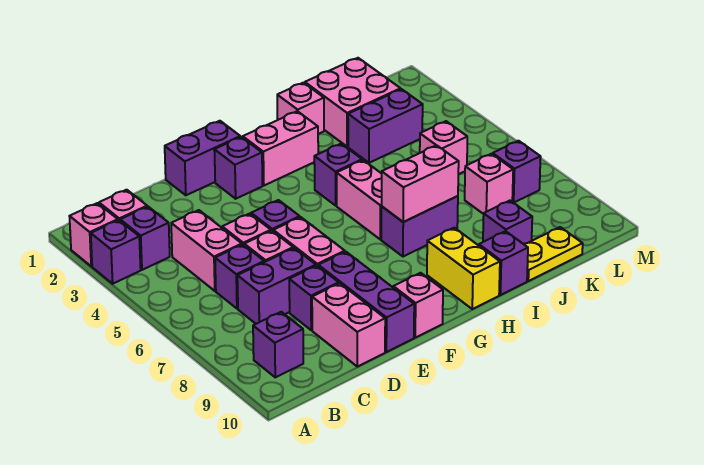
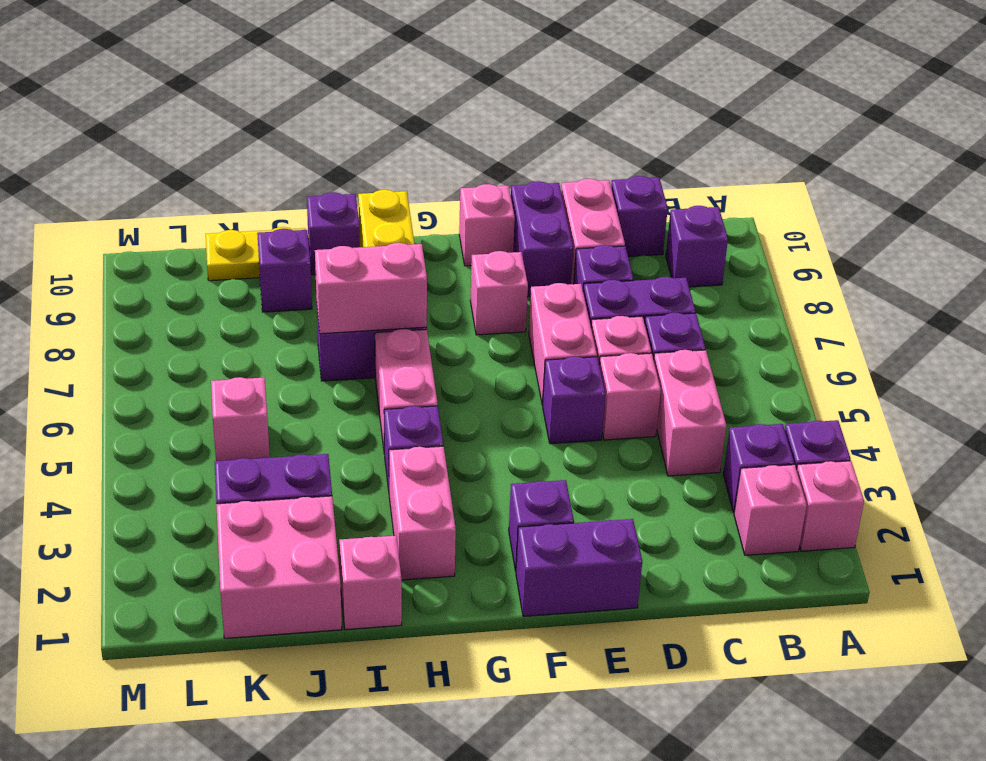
purple 1x3 brick [318,252,414,352] -> purple 1x2 brick [511,181,573,297]
pink 1x2 brick [243,111,318,186] -> pink 1x2 brick turned to [389,446,456,580]
pink 1x1 brick [465,154,513,214] -> pink 1x1 brick moved to [470,251,528,335]
purple 1x1 brick [493,141,541,203] -> purple 1x1 brick moved to [611,176,668,257]

